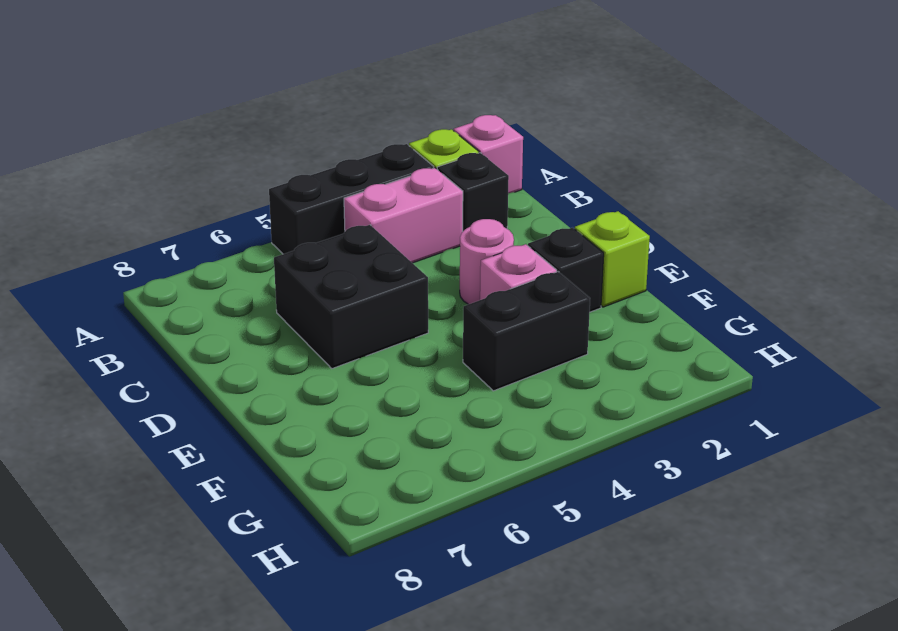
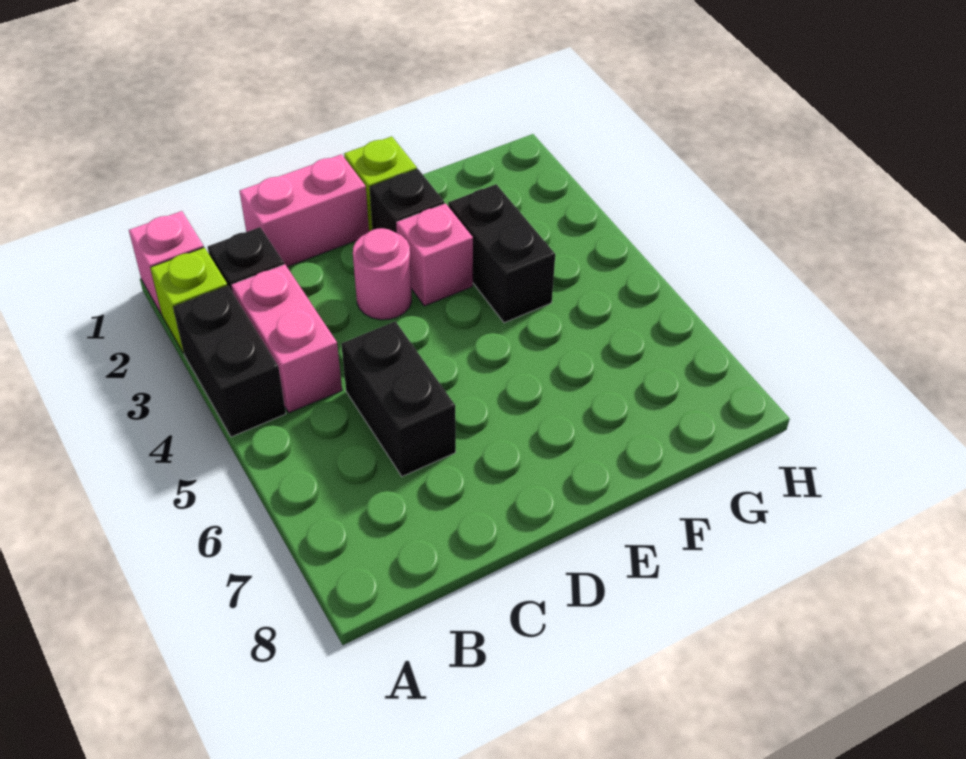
black 1x3 brick [269,144,434,254] -> black 1x2 brick [173,286,286,437]
none -> pink 1x2 brick [239,154,369,267]
black 2x2 brick [274,225,428,369] -> black 1x2 brick [341,321,456,477]

